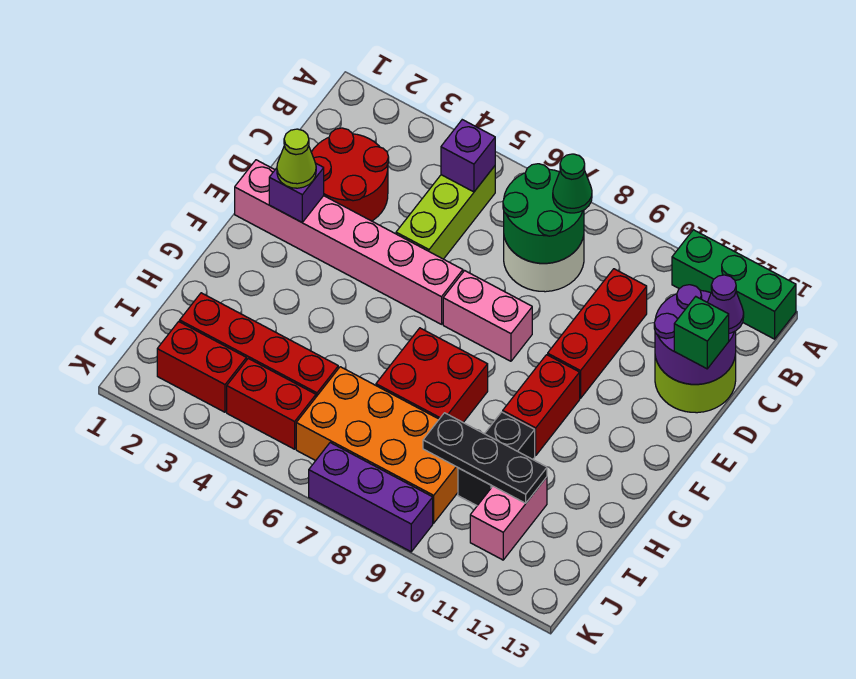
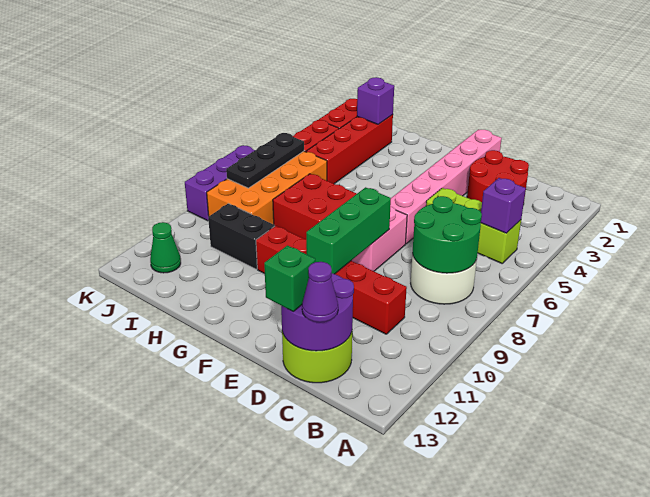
green 1x3 brick [672,230,796,339] -> green 1x3 brick moved to [306,187,391,274]
green 1x1 cone [553,154,592,213] -> green 1x1 cone moved to [150,222,181,273]
purple 1x1 brick [269,163,324,222] -> purple 1x1 brick moved to [357,77,394,124]
lime 1x1 cone [277,129,316,188] -> none
black 1x3 plate [423,413,547,503] -> black 1x3 plate moved to [226,133,304,188]
pink 1x2 brick [470,477,547,560] -> none

